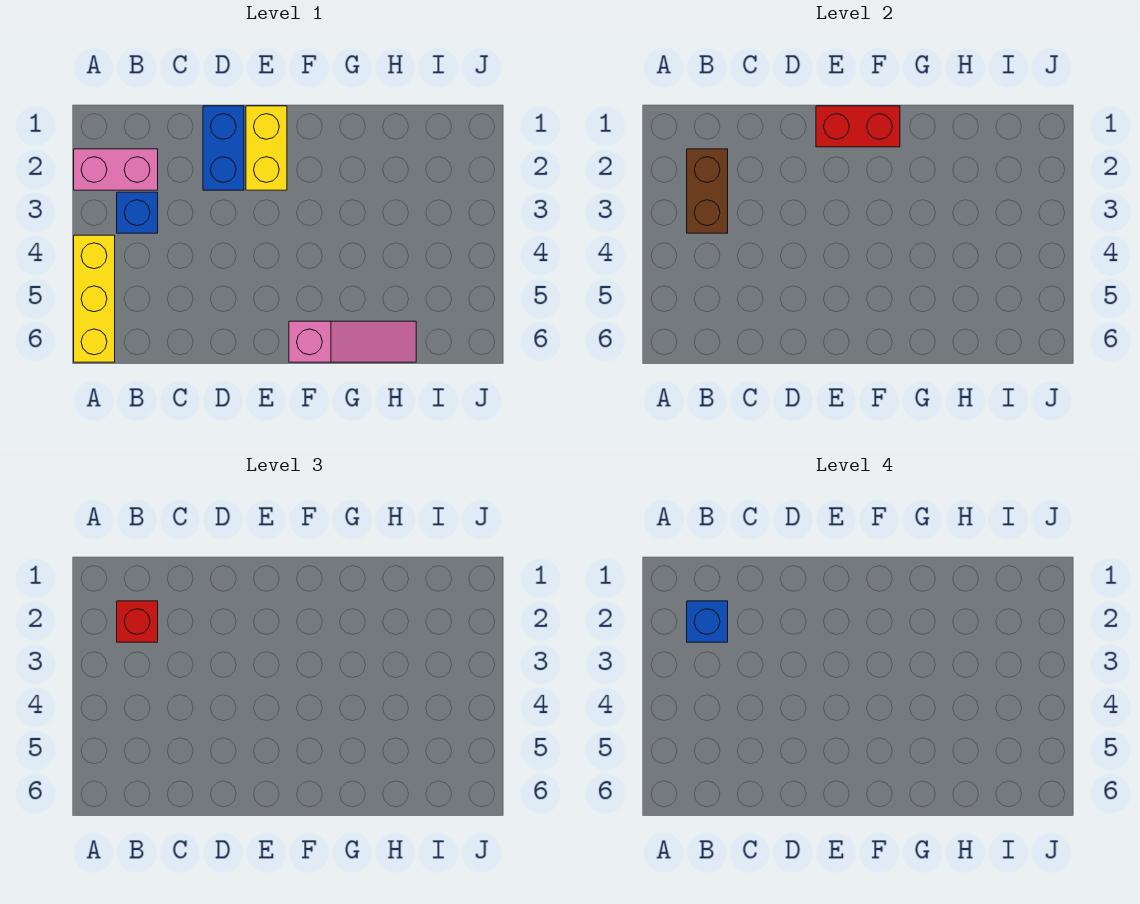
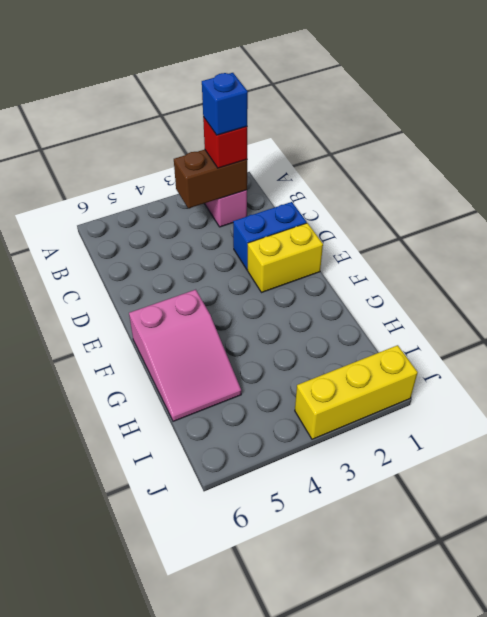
yellow 1x3 brick [74,235,115,362] -> yellow 1x3 brick moved to [295,345,418,439]
blue 1x1 brick [117,192,158,233] -> none
red 1x2 brick [816,106,900,147] -> none
pink 1x3 slope [289,321,416,362] -> pink 2x3 slope [129,290,241,421]

